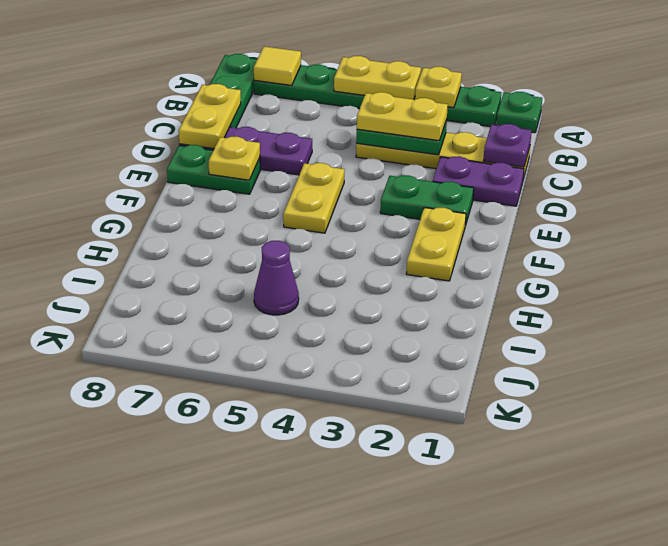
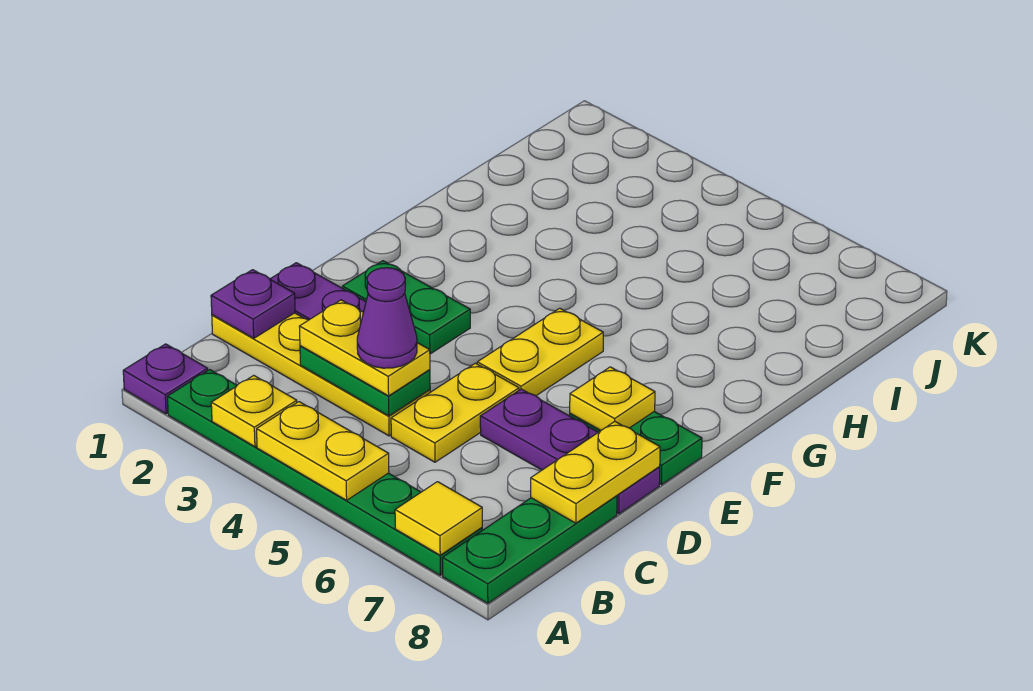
green 1x1 plate [496,92,542,133] -> purple 1x1 plate [123,344,208,414]
yellow 1x2 plate [406,208,466,281] -> yellow 1x2 plate moved to [391,363,519,462]
purple 1x1 cone [254,241,299,315] -> purple 1x1 cone moved to [357,268,417,368]

